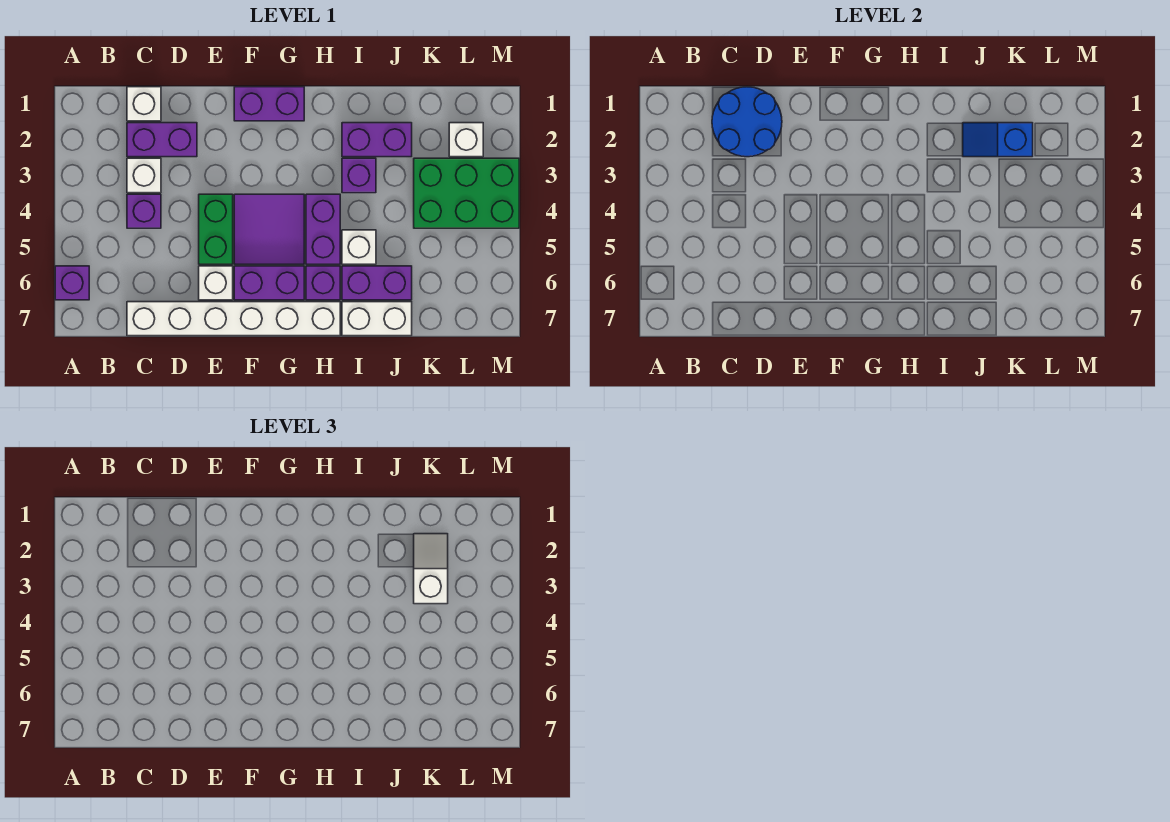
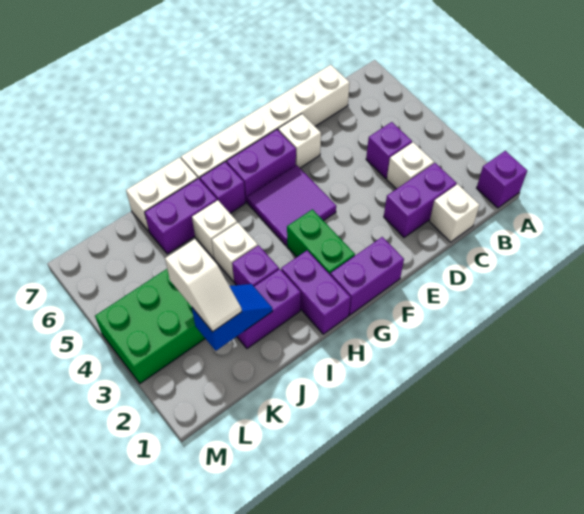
purple 1x1 brick [55,266,89,300] -> purple 1x1 brick moved to [477,151,527,208]
blue 2x2 round brick [712,87,782,157] -> none
green 1x2 brick [199,194,233,264] -> green 1x2 brick moved to [287,209,355,274]
purple 1x2 brick [306,194,340,264] -> purple 1x2 brick moved to [281,250,351,334]
white 1x1 brick [449,123,483,157] -> white 1x1 brick moved to [212,223,258,281]

